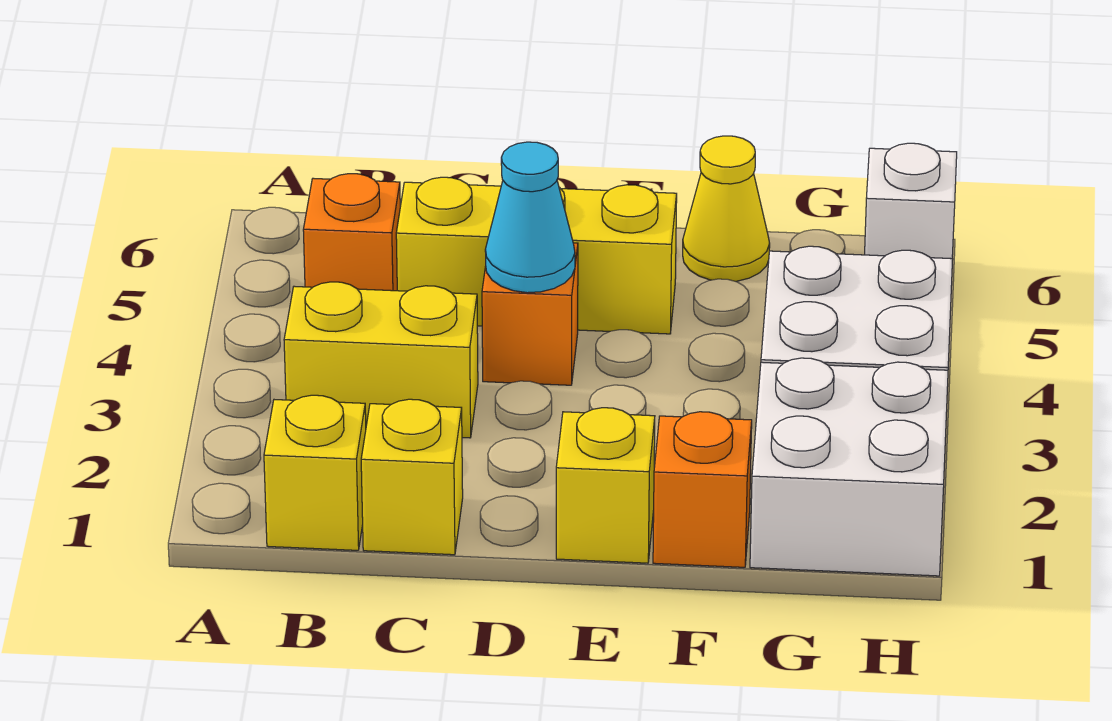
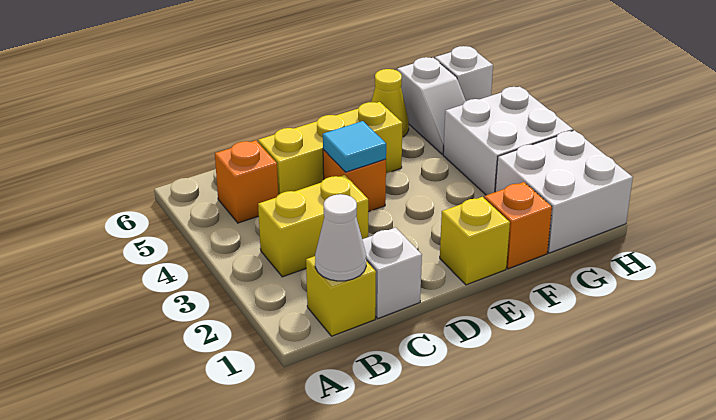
none -> white 1x1 cone [315,194,366,281]
yellow 1x1 brick [361,399,463,555] -> white 1x1 brick [362,228,422,318]
cyan 1x1 cone [485,142,575,293] -> cyan 1x1 tile [323,121,386,172]
none -> white 1x2 slope [397,57,466,155]

